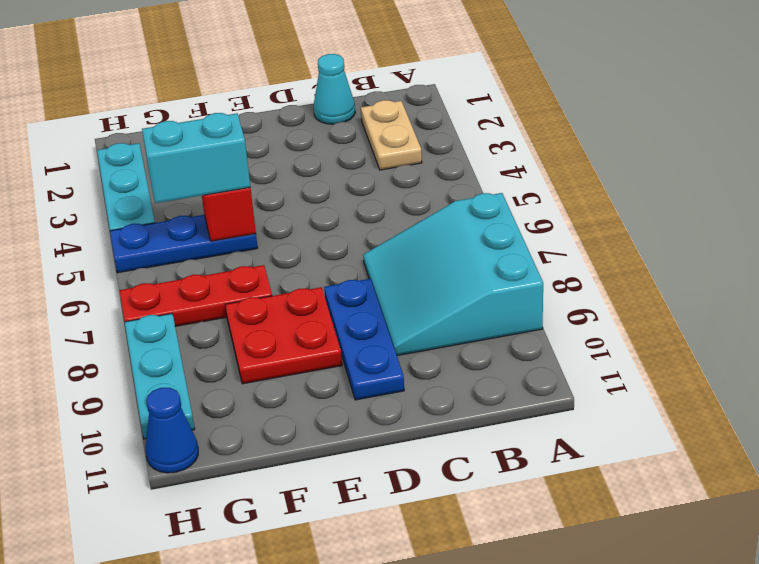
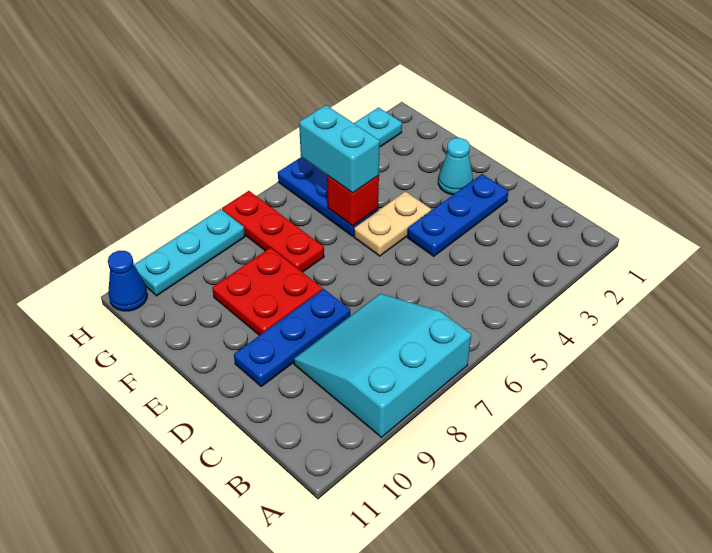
tan 1x2 plate [361,100,422,170] -> tan 1x2 plate moved to [354,192,431,256]
cyan 1x1 cone [314,54,355,124] -> cyan 1x1 cone moved to [438,138,473,195]
none -> blue 1x3 plate [407,174,508,256]

